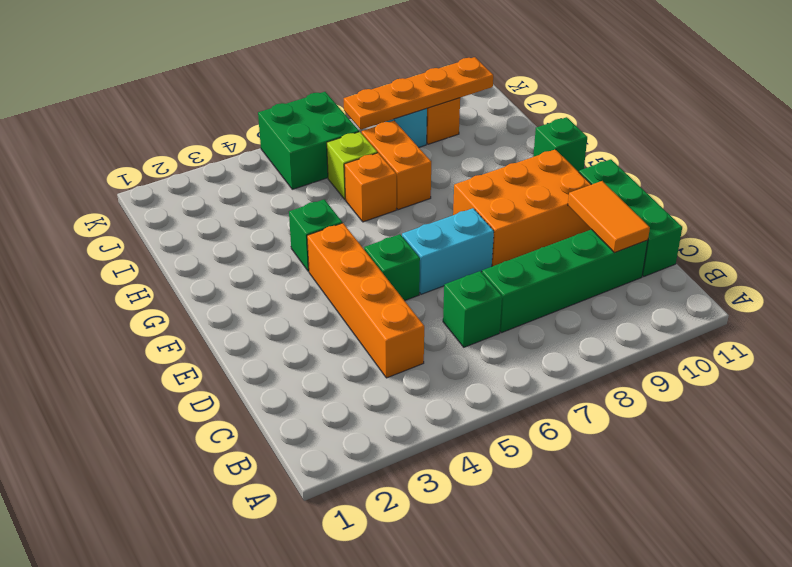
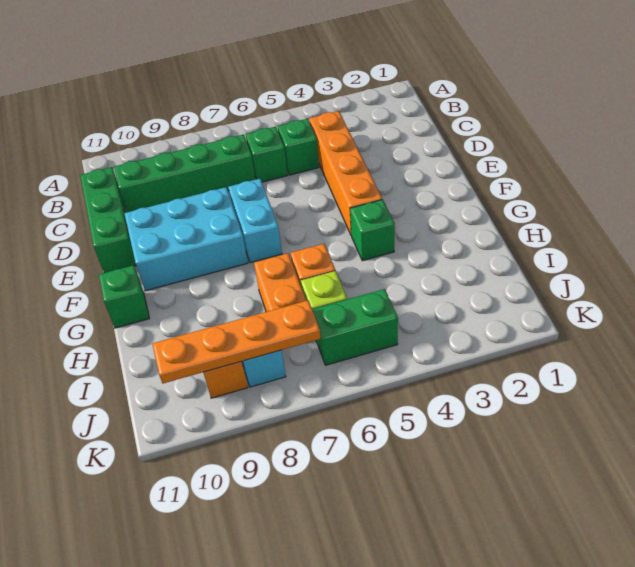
orange 1x2 tile [568,181,650,253] -> none
green 1x1 brick [364,234,420,301] -> green 1x1 brick moved to [277,119,319,175]
cyan 1x2 brick [402,208,494,294] -> cyan 1x2 brick turned to [228,179,282,263]
orange 2x3 brick [453,149,591,266] -> cyan 2x3 brick [124,187,248,291]
green 2x2 brick [258,92,359,189] -> green 1x2 brick [312,289,398,365]

